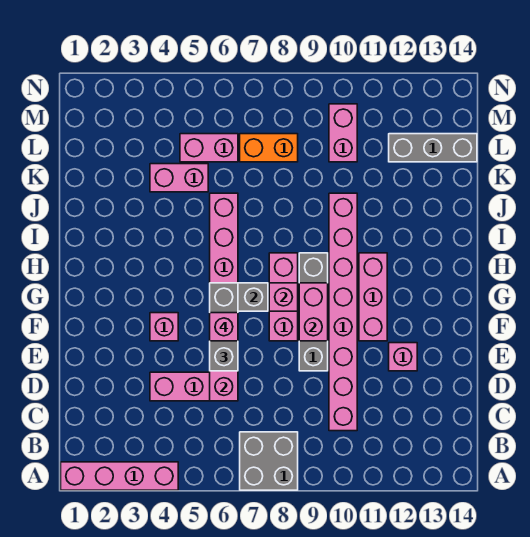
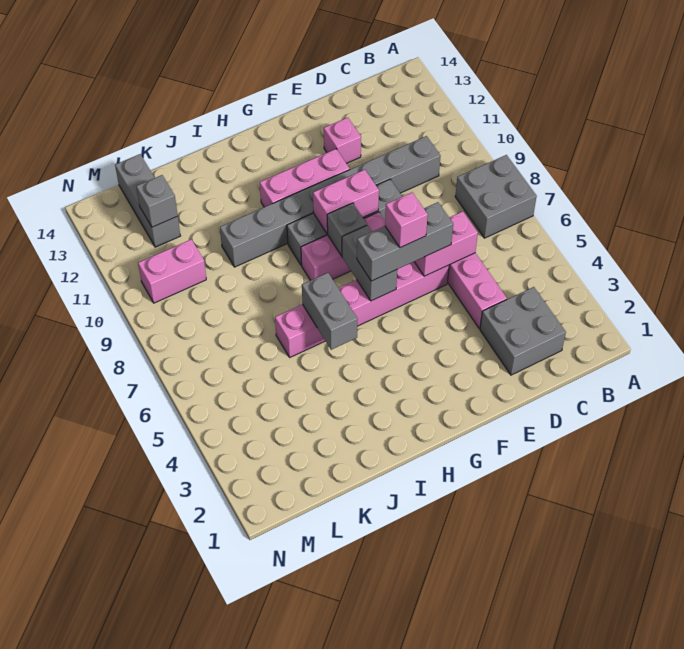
pink 1x4 brick [61,462,178,490] -> none
none -> grey 2x2 brick [480,287,566,375]
pink 1x8 brick [329,193,357,431] -> grey 1x8 brick [220,136,441,267]
pink 1x1 brick [150,313,178,341] -> none
pink 1x1 brick [269,283,298,311] -> grey 1x1 brick [327,203,367,256]
none -> grey 1x2 brick [302,273,358,350]
pink 1x2 brick [150,164,208,192] -> none
pink 1x2 brick [180,134,238,162] -> none
orange 1x2 brick [240,134,298,162] -> none
none -> grey 1x1 brick [136,175,178,227]

